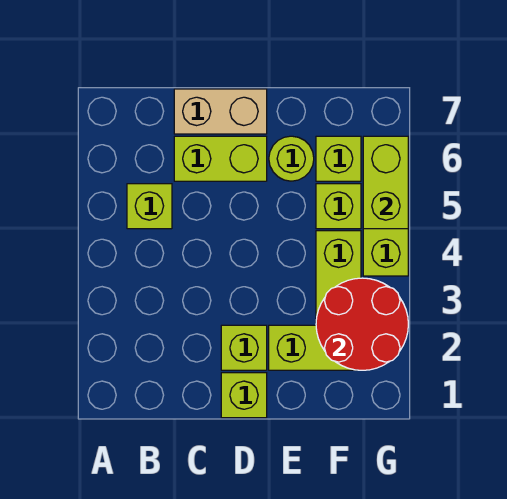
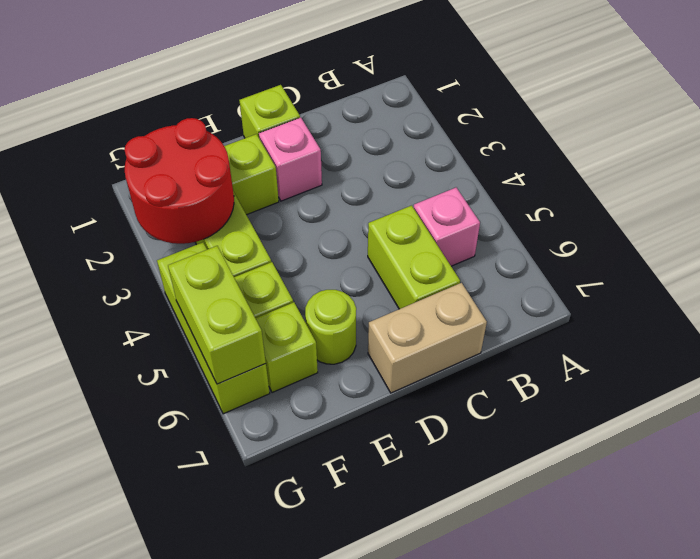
lime 1x1 brick [127,184,172,229] -> pink 1x1 brick [414,188,480,266]
lime 1x2 brick [174,136,267,181] -> lime 1x2 brick turned to [368,205,460,309]
lime 1x1 brick [221,325,267,370] -> pink 1x1 brick [259,117,322,201]

